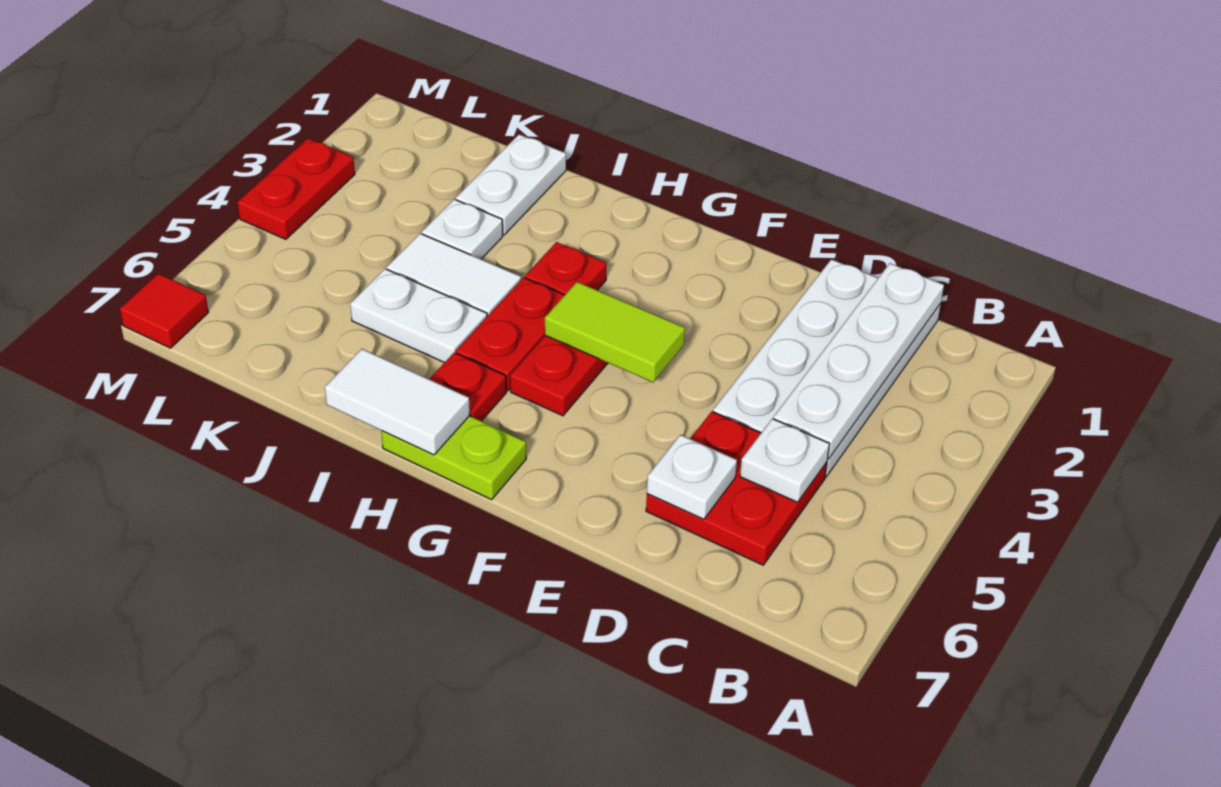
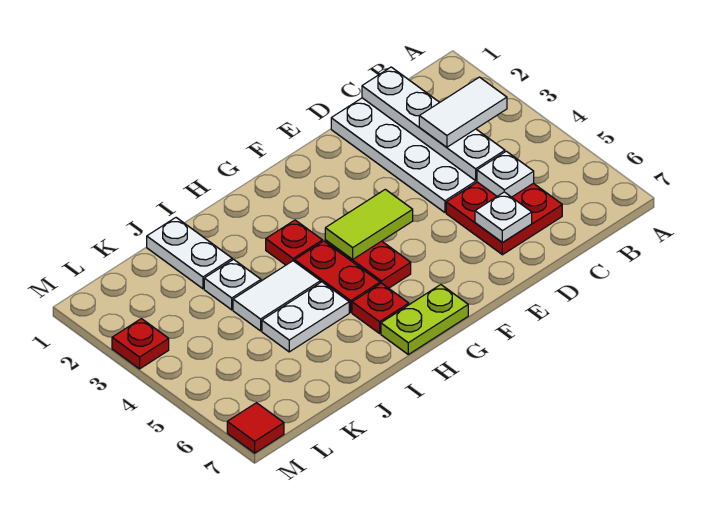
white 1x2 tile [325,349,470,455] -> white 1x2 tile moved to [419,77,507,147]
red 1x2 plate [238,138,355,239] -> red 1x1 plate [112,319,169,369]

